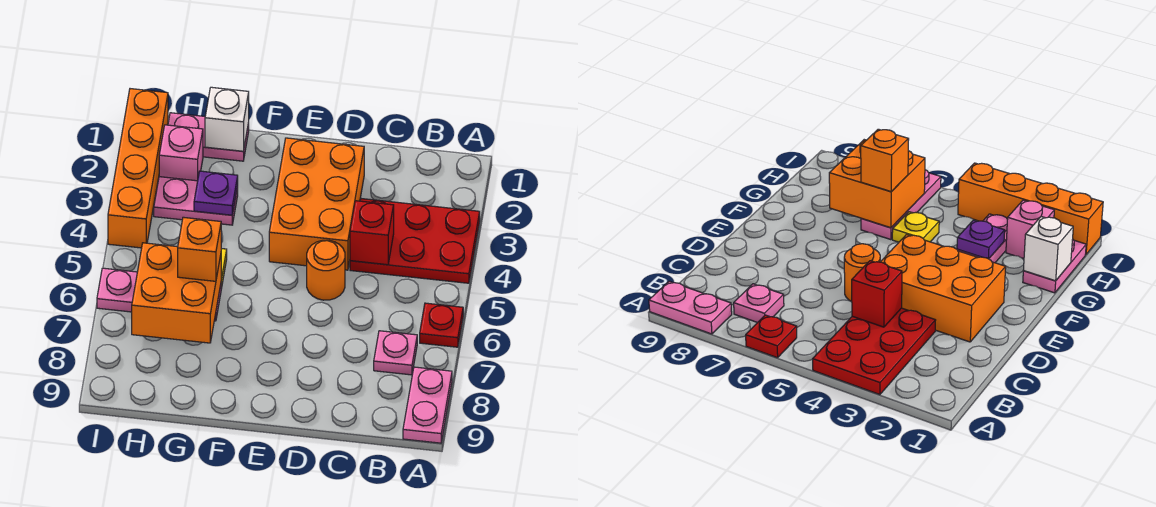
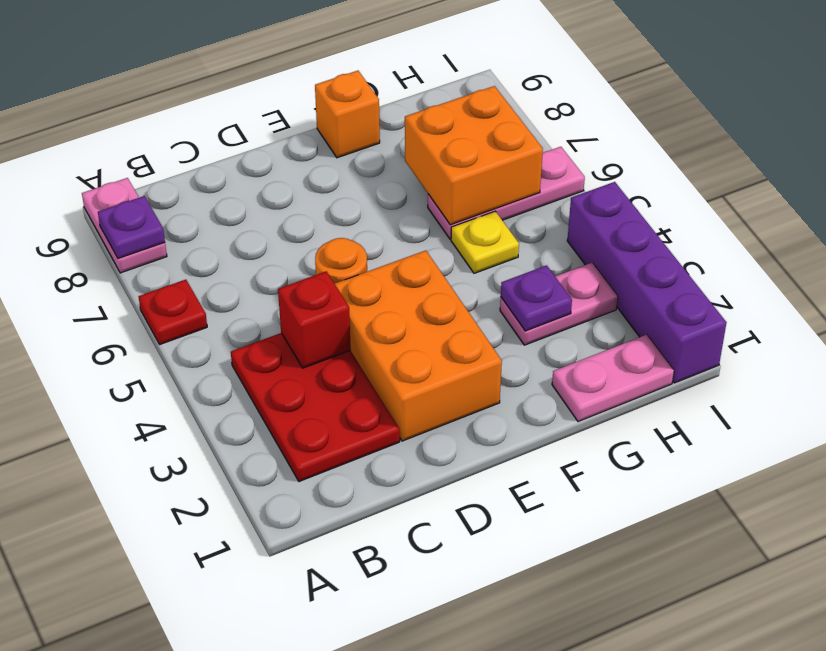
red 2x3 plate [350,199,480,283] -> red 2x3 plate turned to [231,333,400,482]
none -> purple 1x1 plate [98,196,165,258]
pink 1x1 plate [374,331,417,375] -> none
white 1x1 brick [205,87,249,151] -> none
orange 1x1 brick [178,217,221,281] -> orange 1x1 brick moved to [315,71,380,158]
pink 1x1 brick [159,125,203,181] -> none
orange 1x4 brick [108,89,168,248] -> purple 1x4 brick [567,182,727,383]

